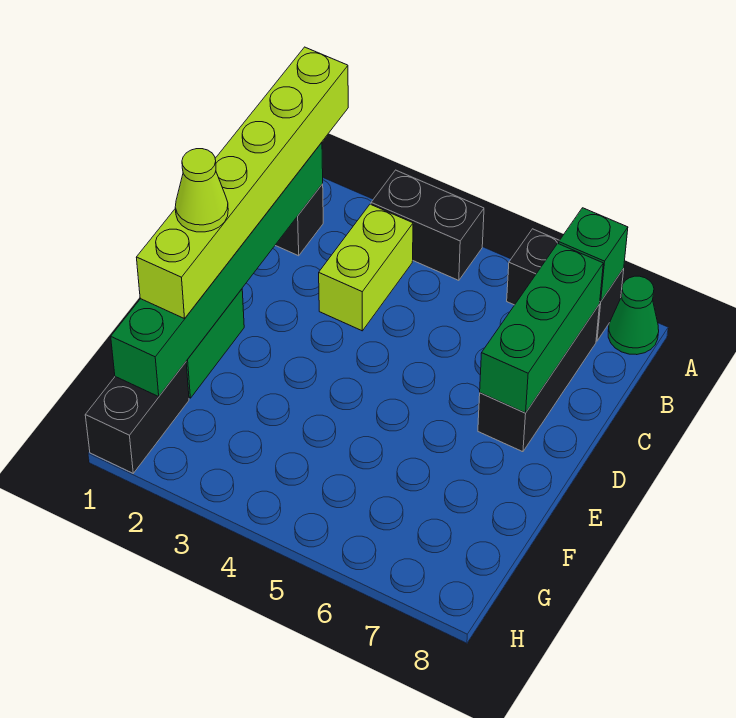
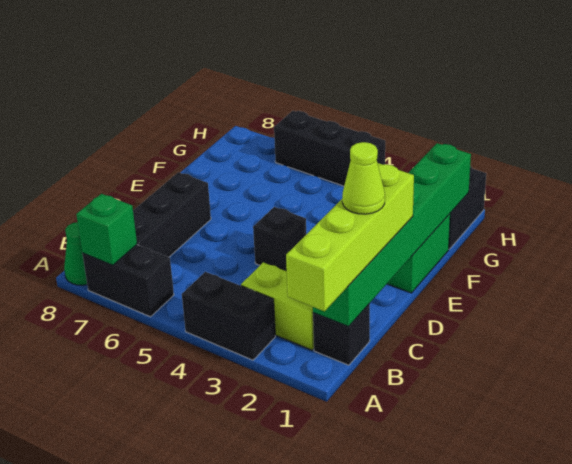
lime 1x6 brick [136,47,348,319] -> lime 1x4 brick [286,163,414,311]
lime 1x2 brick [319,204,413,331] -> lime 1x2 brick turned to [241,262,314,350]
green 1x3 brick [480,243,603,413] -> none
none -> black 1x1 brick [253,207,306,271]
lime 1x1 cone [175,149,228,232] -> lime 1x1 cone moved to [342,142,385,214]
none -> black 1x3 brick [274,111,385,186]

